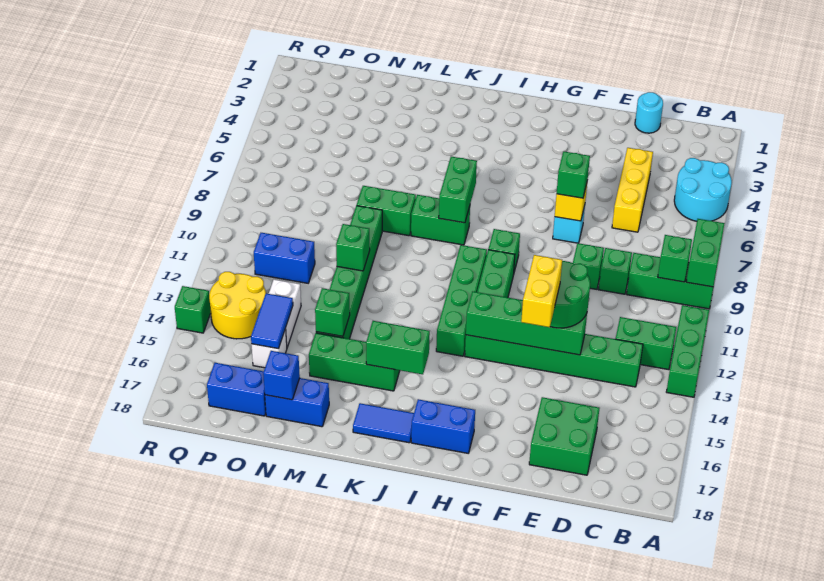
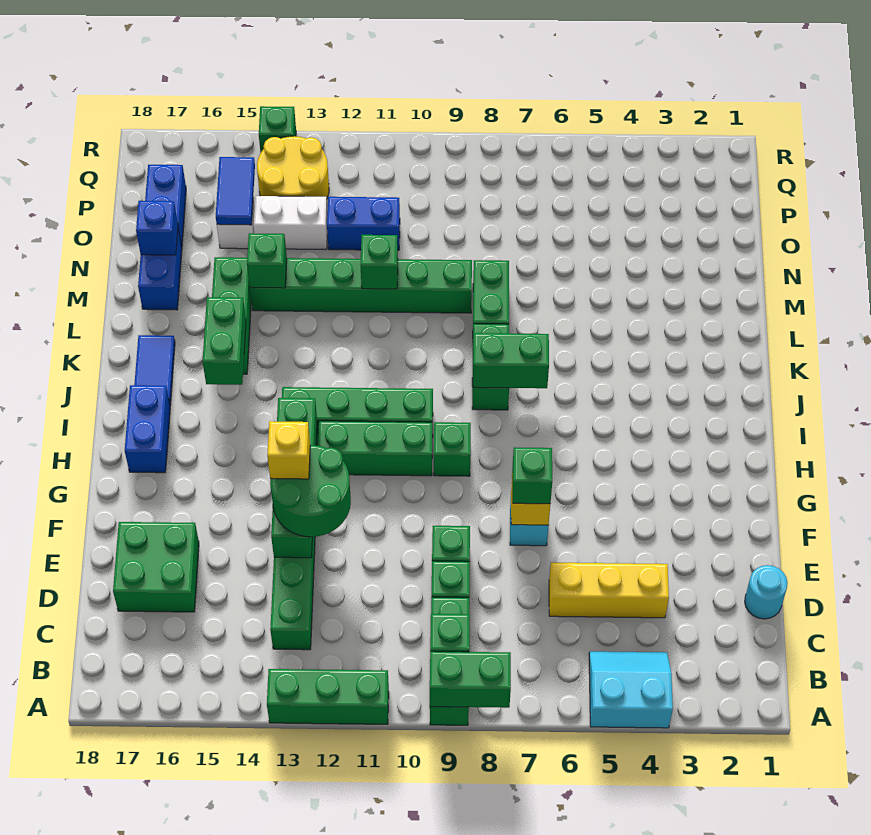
cyan 2x2 round brick [674,158,732,221] -> cyan 2x2 slope [589,651,673,728]
green 1x2 brick [616,317,676,370] -> none
yellow 1x2 brick [521,255,562,327] -> yellow 1x1 brick [267,421,310,479]
blue 1x2 brick [254,233,315,283] -> blue 1x2 brick turned to [327,197,400,250]
blue 1x2 tile [251,293,293,349] -> blue 1x2 tile turned to [216,157,255,225]

